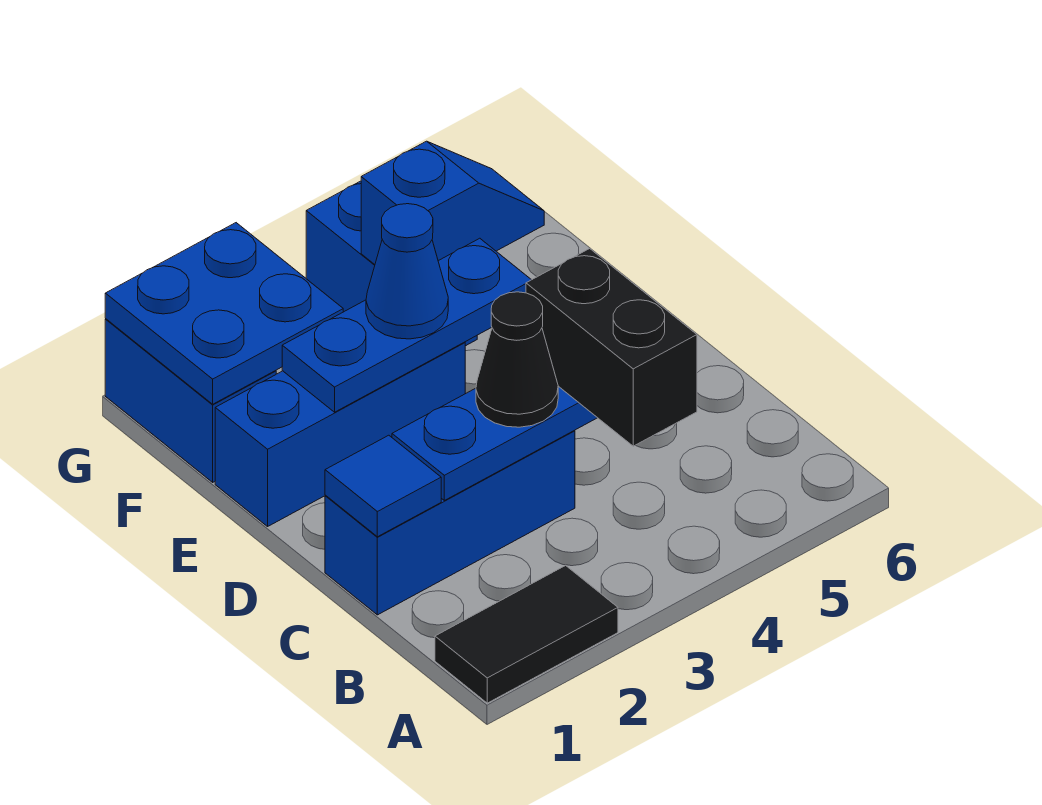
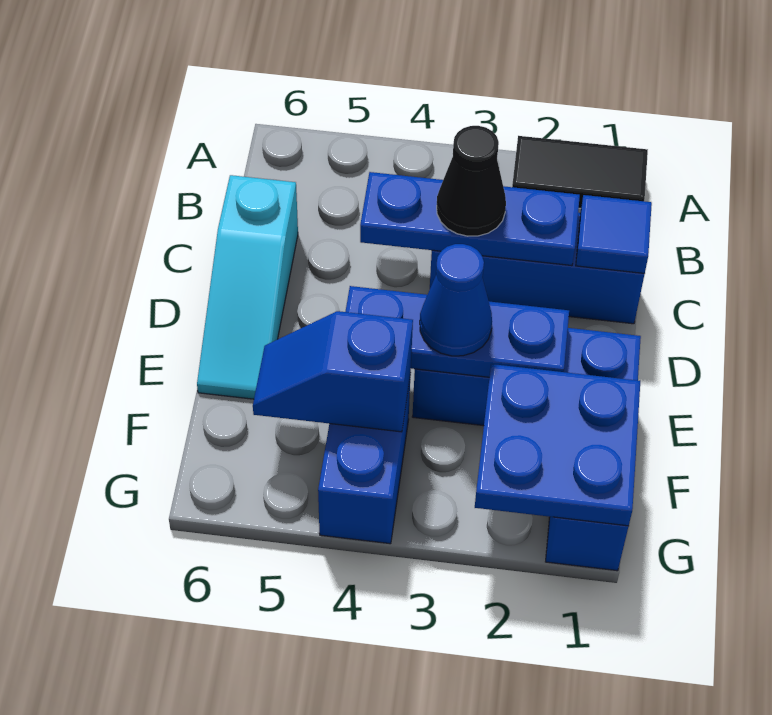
black 1x2 brick [526,249,697,446] -> none
none -> cyan 1x3 slope [197,175,298,399]

